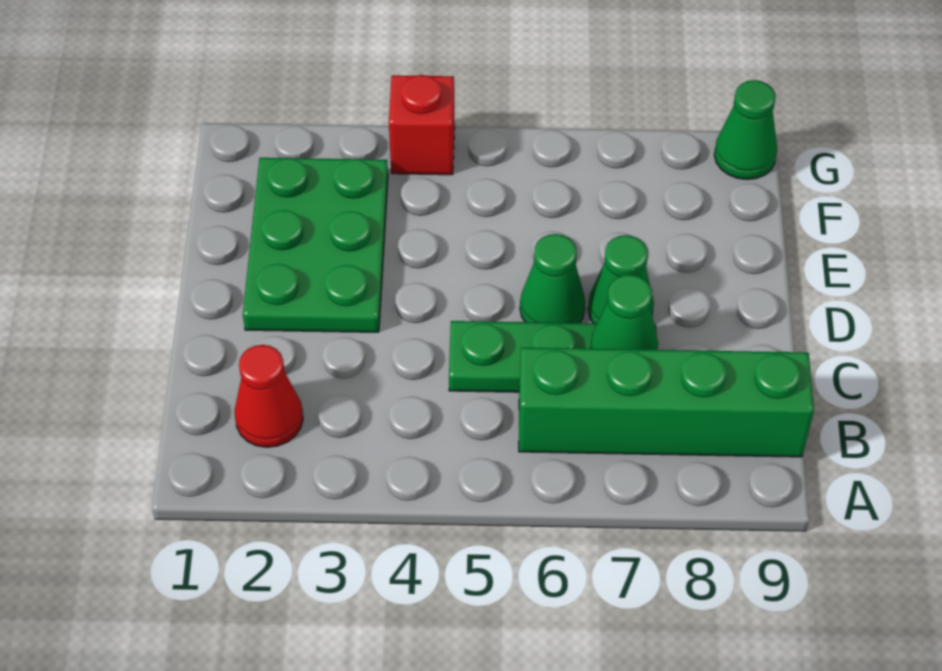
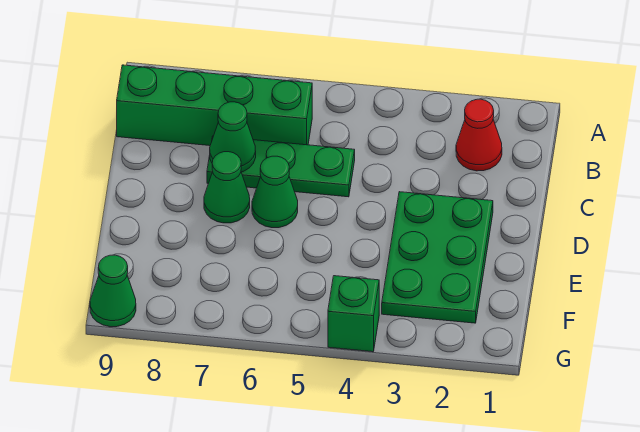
red 1x1 brick [389,75,455,175] -> green 1x1 brick [328,276,379,352]

